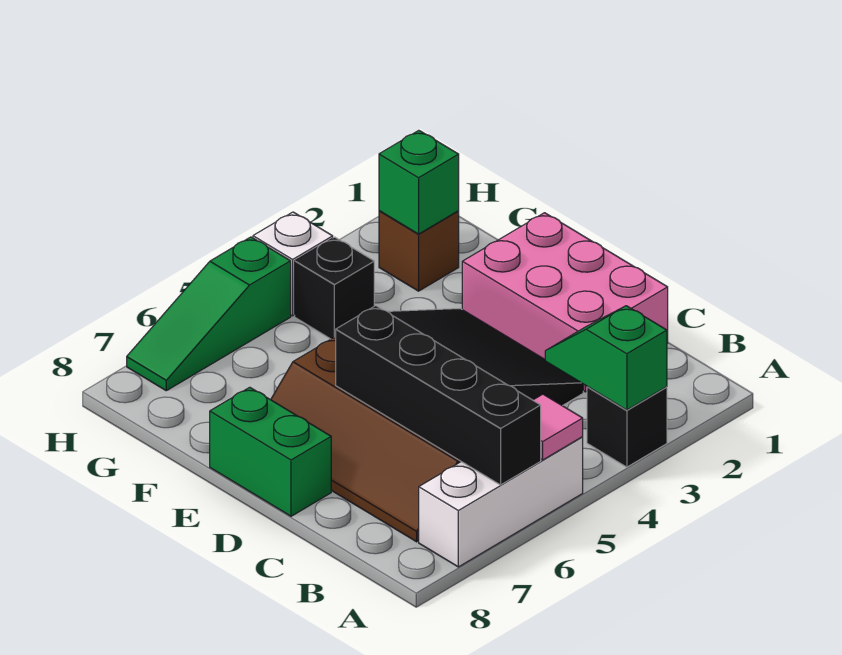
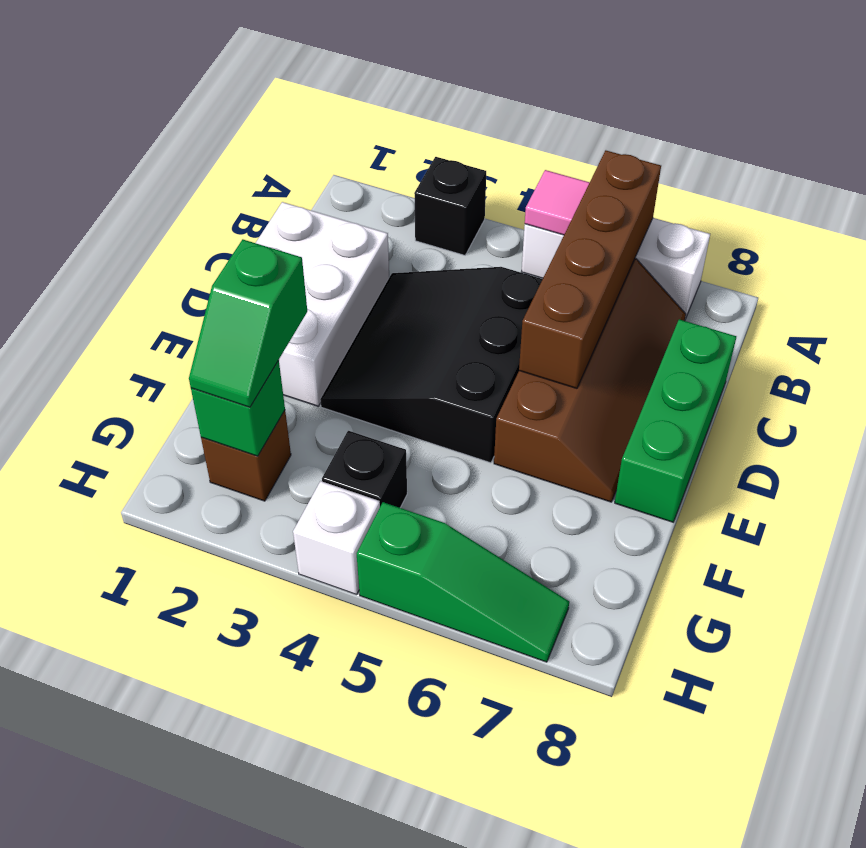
green 1x2 slope [545,306,667,410] -> green 1x2 slope moved to [189,239,307,407]
black 1x4 brick [336,306,541,485] -> brown 1x4 brick [519,150,661,388]
pink 2x3 brick [462,213,668,392] -> white 2x3 brick [256,202,389,406]
green 1x2 brick [210,387,331,516] -> green 1x3 brick [615,319,736,522]

